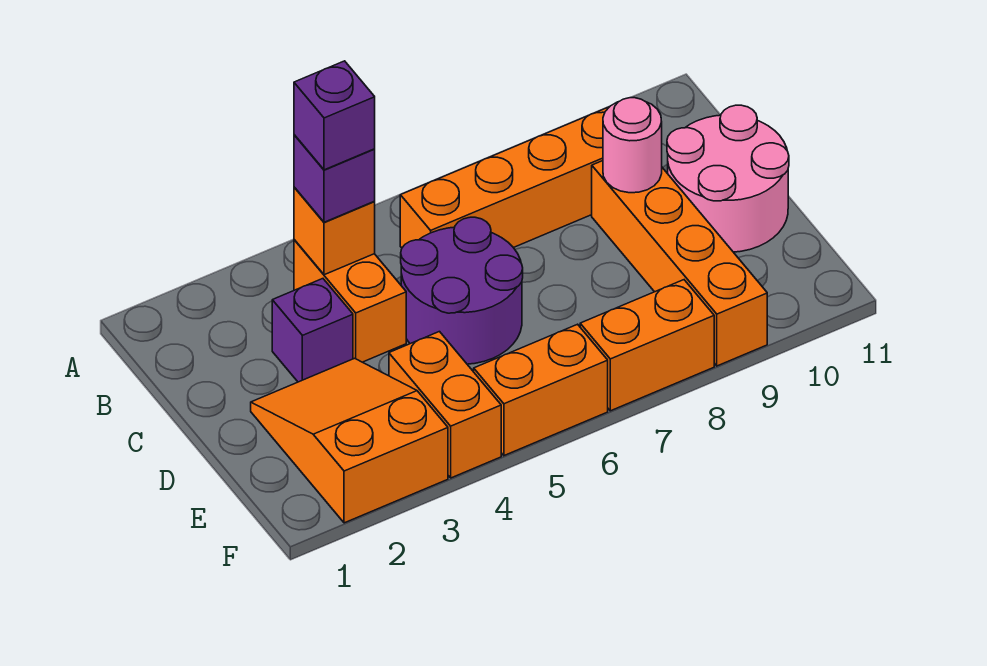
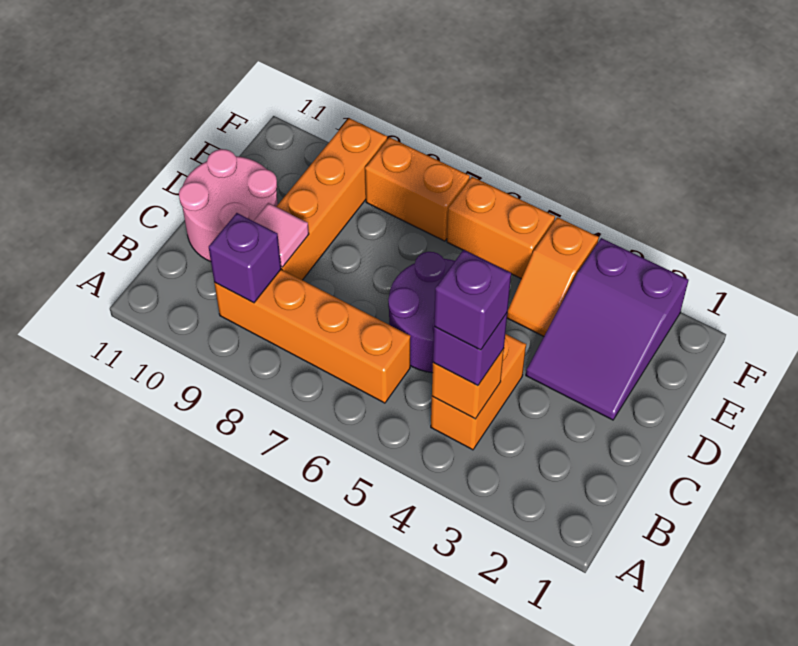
purple 1x1 brick [272,279,353,382] -> purple 1x1 brick moved to [209,213,281,303]
pink 1x1 round brick [603,98,662,193] -> pink 1x1 tile [254,203,309,267]
orange 2x3 slope [251,358,448,523] -> purple 2x3 slope [526,238,688,420]
orange 1x2 brick [389,332,501,478] -> orange 1x2 slope [507,217,599,336]

